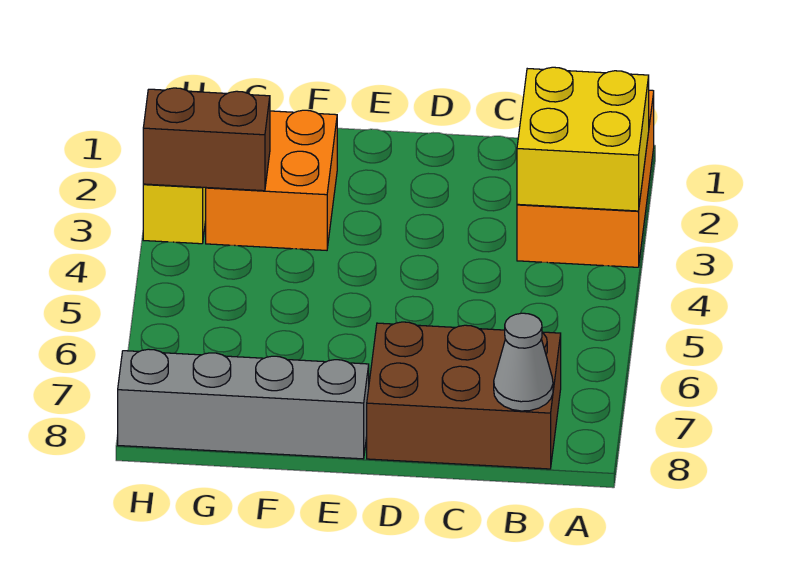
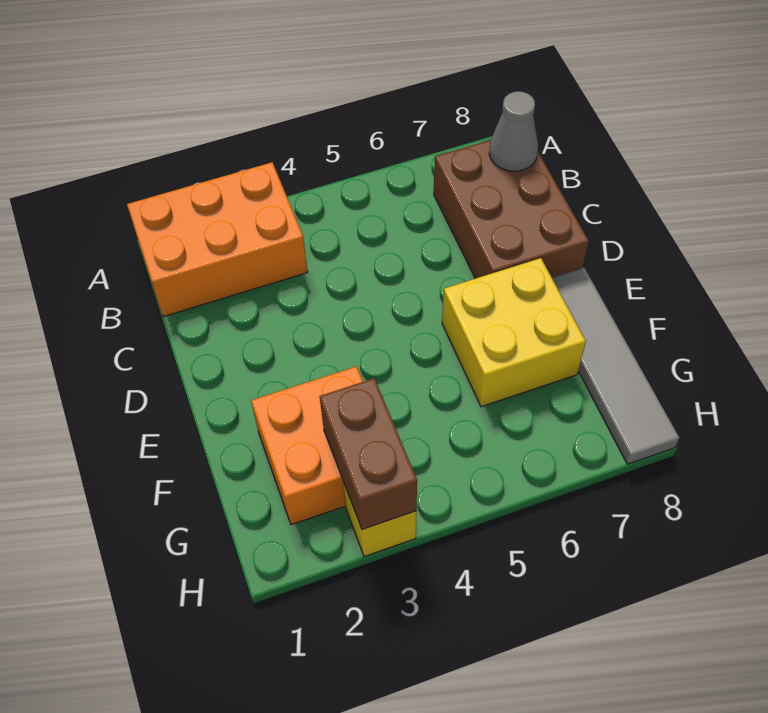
yellow 2x2 brick [517,67,649,211] -> yellow 2x2 brick moved to [442,258,586,407]
grey 1x4 brick [118,349,369,459] -> grey 1x4 tile [552,268,679,464]

